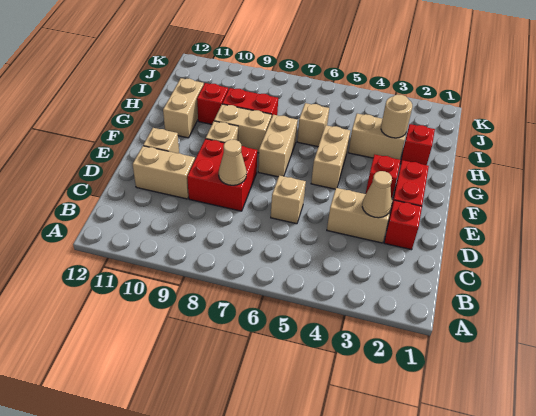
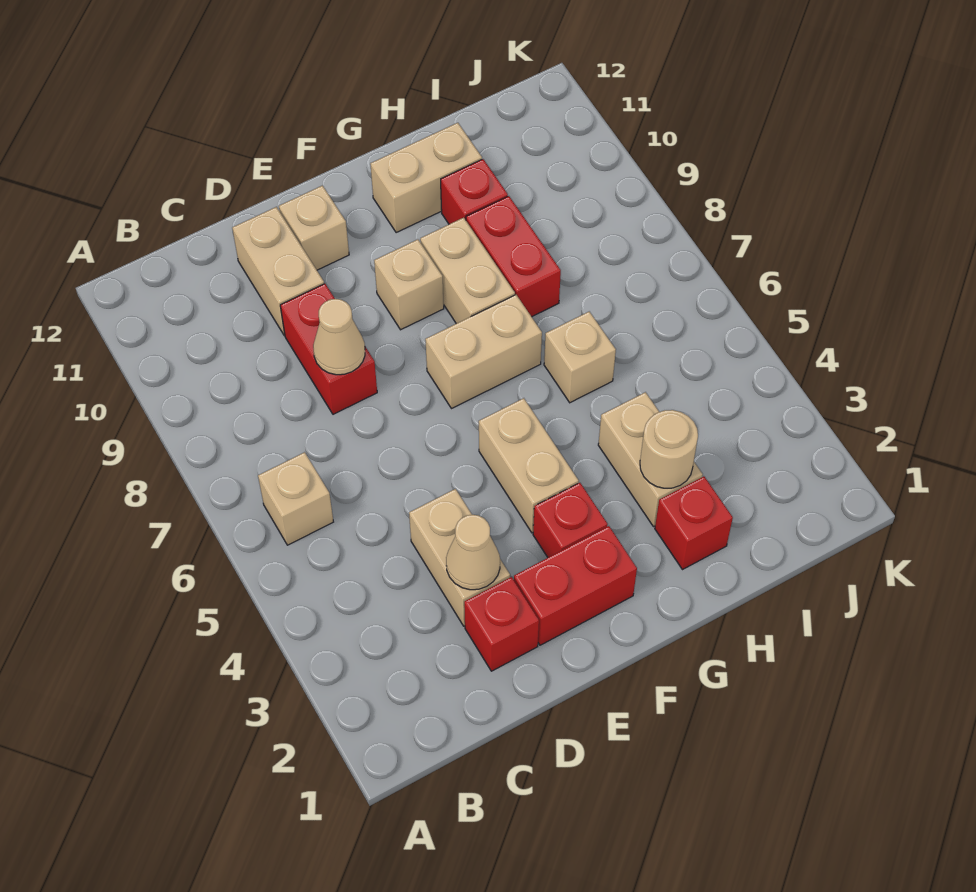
tan 1x1 brick [271,175,306,224] -> tan 1x1 brick moved to [258,452,333,545]
red 2x2 brick [187,139,257,211] -> red 1x2 brick [280,284,377,414]
tan 1x2 brick [311,125,350,189] -> tan 1x2 brick turned to [479,398,579,533]

